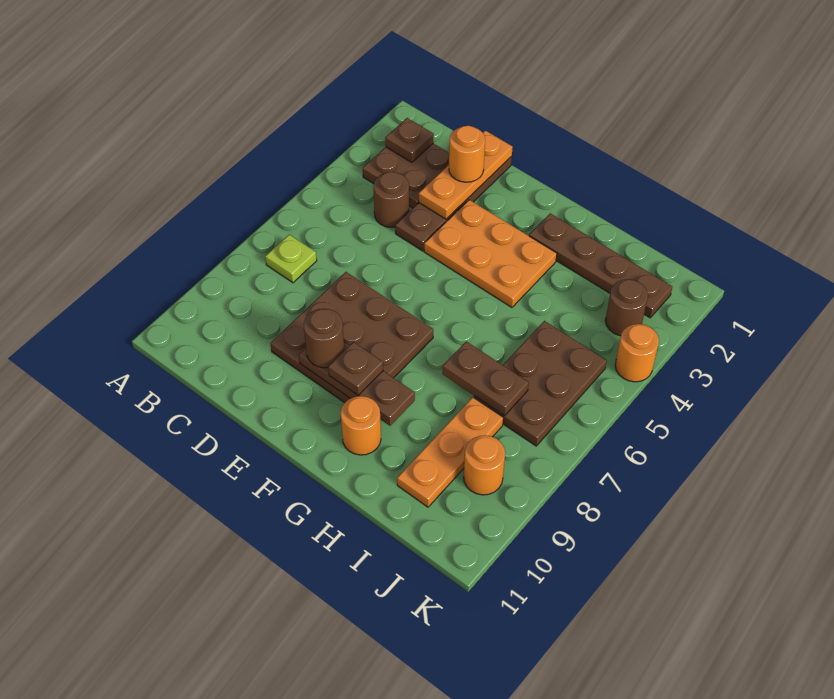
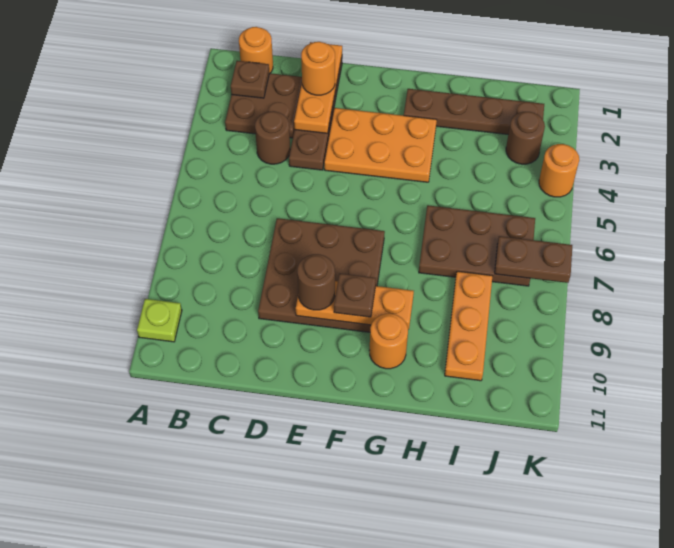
lime 1x1 plate [265,235,317,283] -> lime 1x1 plate moved to [137,299,182,342]
brown 1x3 plate [299,344,415,426] -> orange 1x3 plate [296,281,414,330]
brown 1x2 plate [442,341,529,416] -> brown 1x2 plate moved to [495,236,572,283]
brown 2x3 plate [474,321,607,446] -> brown 2x3 plate turned to [419,205,535,286]
orange 1x1 round brick [464,435,505,495] -> orange 1x1 round brick moved to [239,27,273,73]

